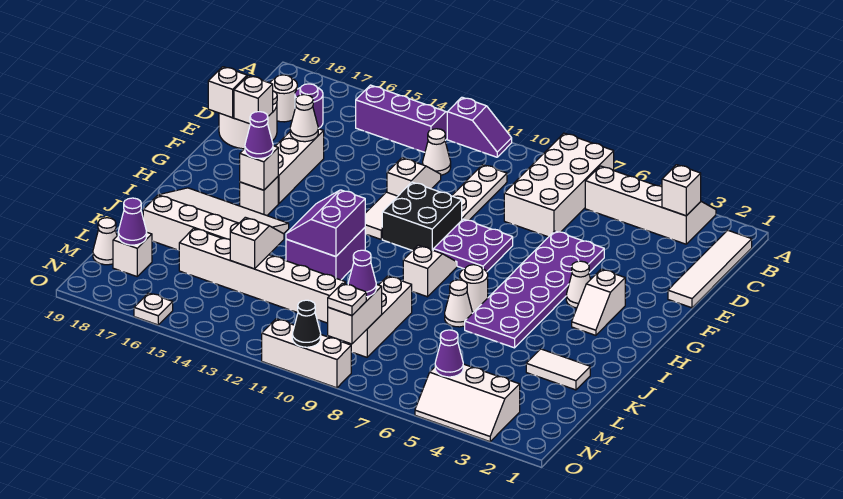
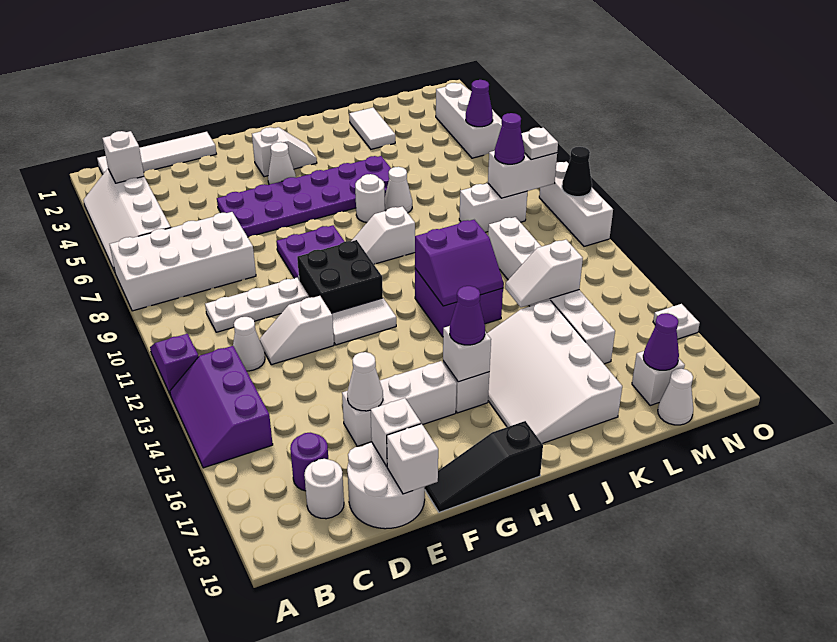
none -> black 1x3 slope [425,421,543,512]
white 1x3 brick [343,276,412,357] -> white 1x2 brick [459,183,527,232]

